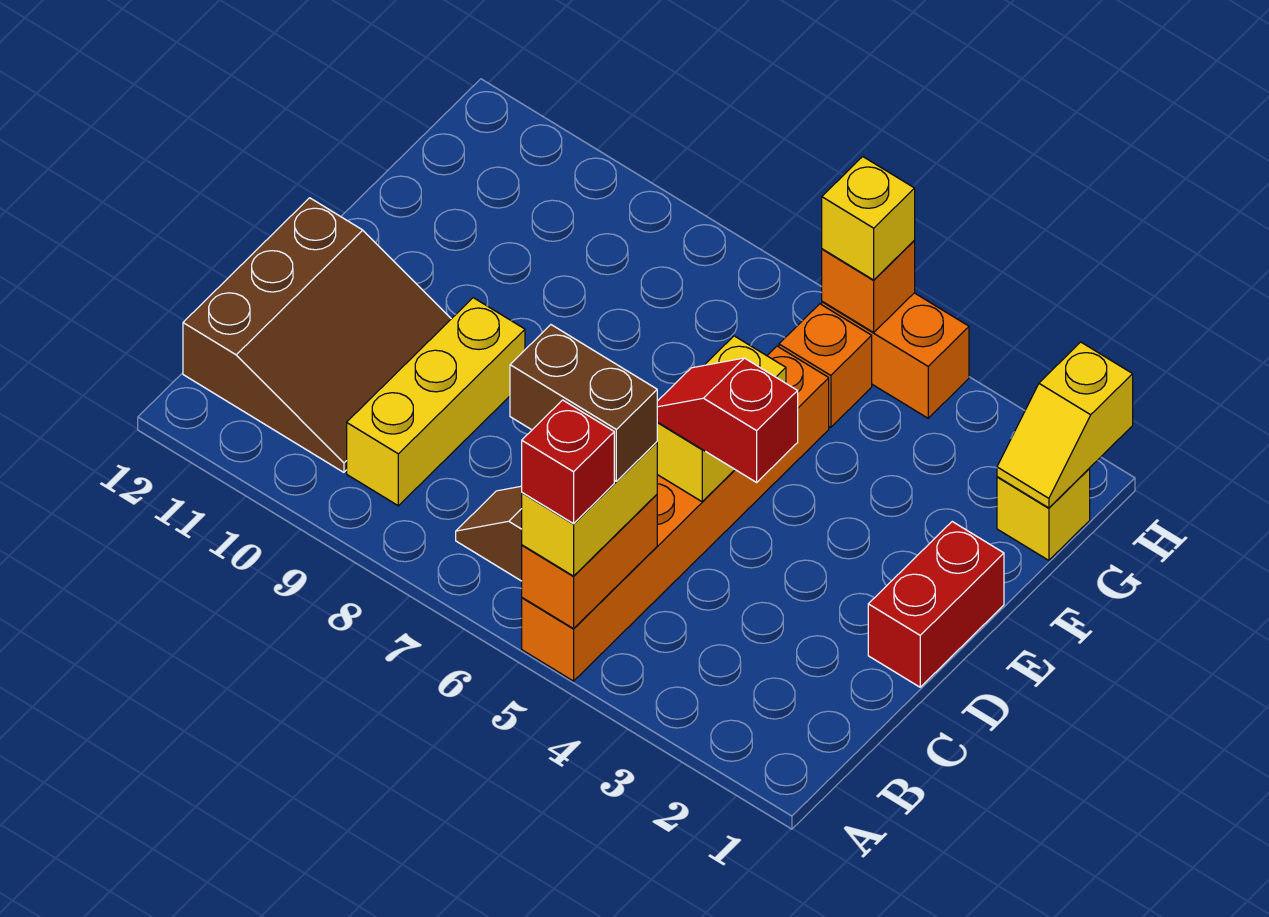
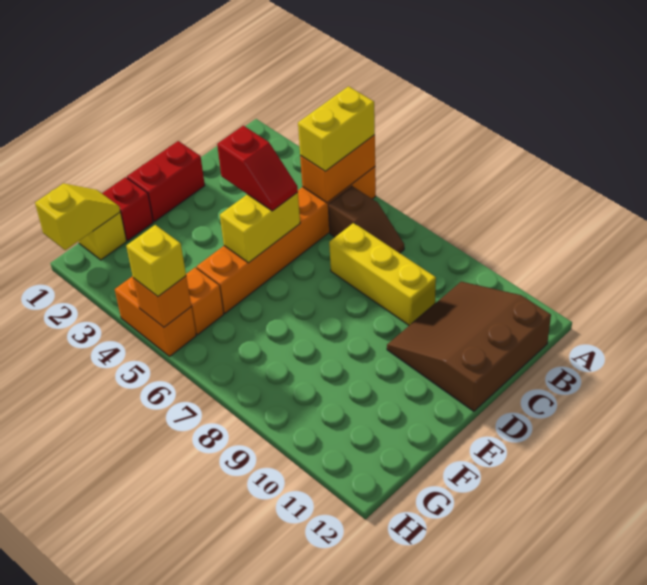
red 1x1 brick [522,400,614,524] -> red 1x1 brick moved to [102,177,153,240]
brown 1x2 brick [510,325,657,481] -> none
yellow 1x3 brick [347,298,525,506] -> yellow 1x3 brick turned to [329,223,436,325]

